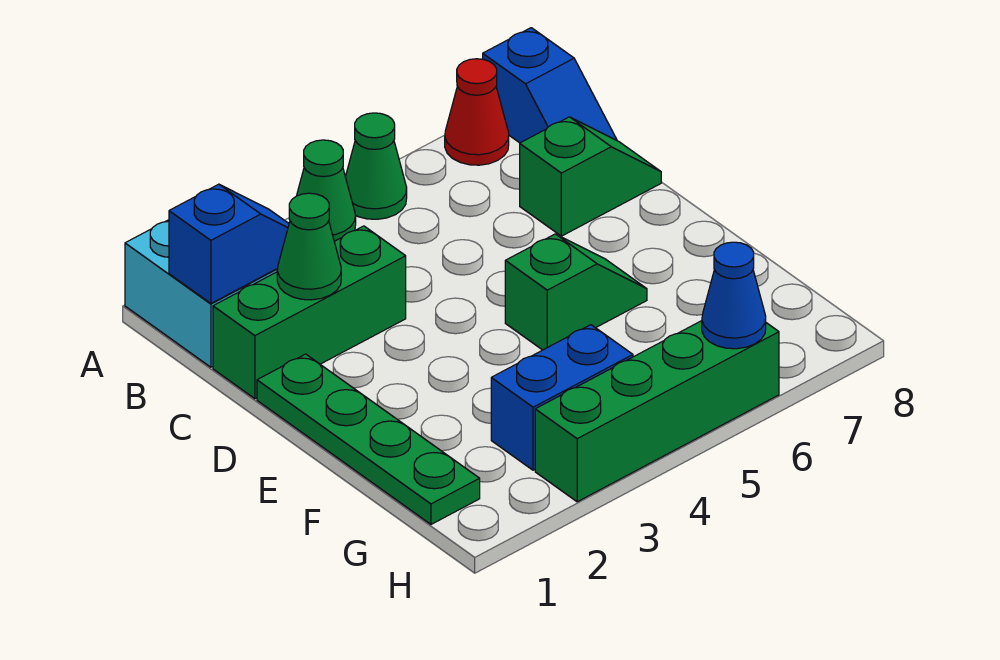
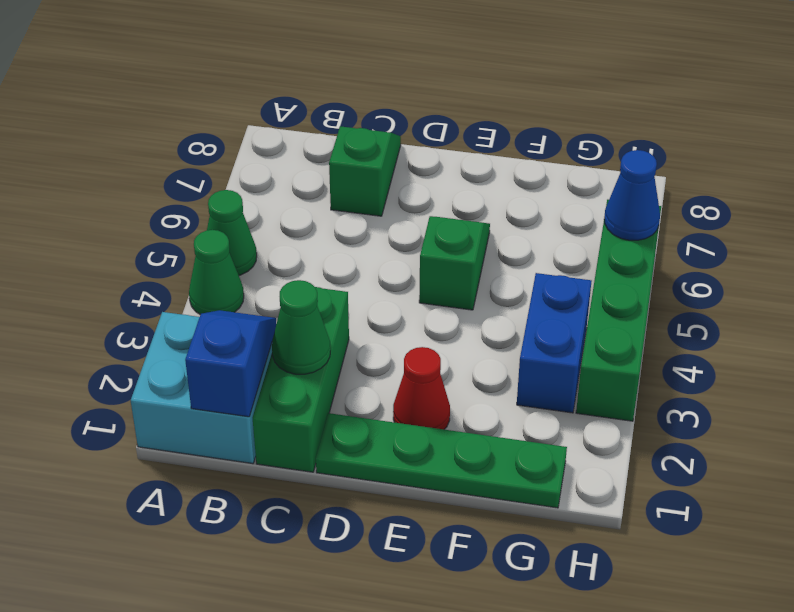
red 1x1 cone [445,59,509,165] -> red 1x1 cone moved to [393,347,450,429]
blue 1x2 slope [483,28,617,143] -> none

